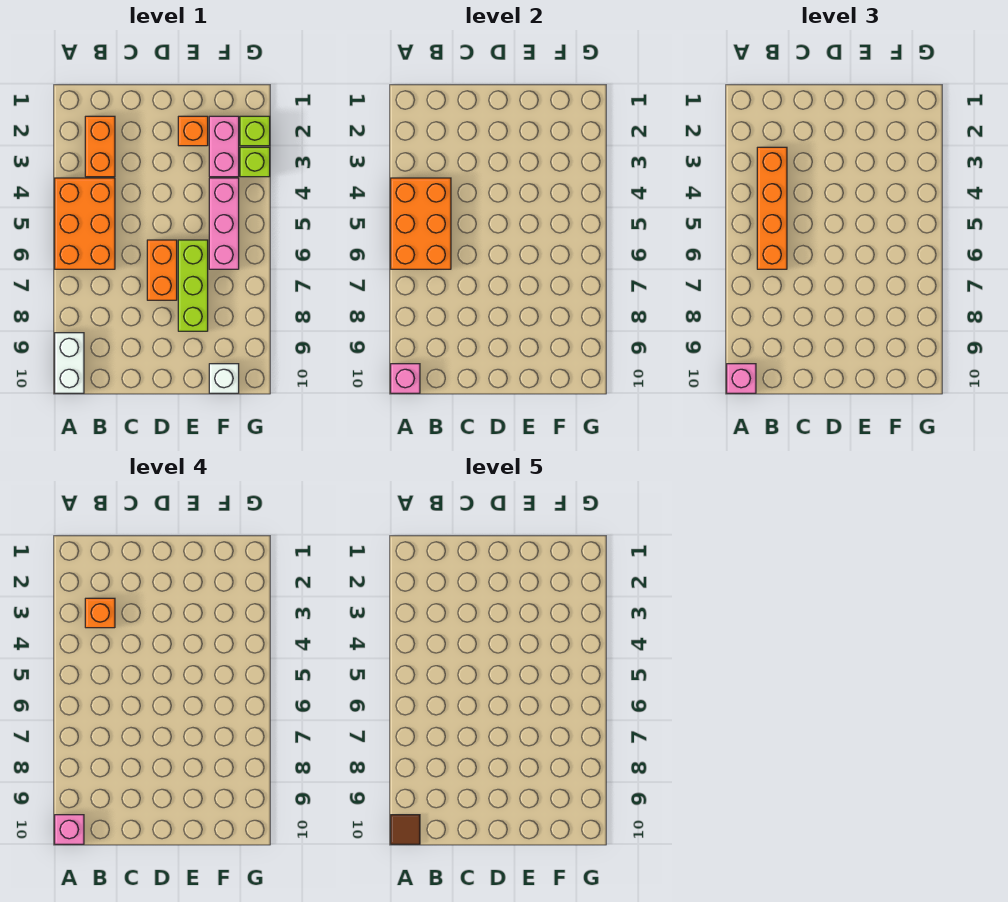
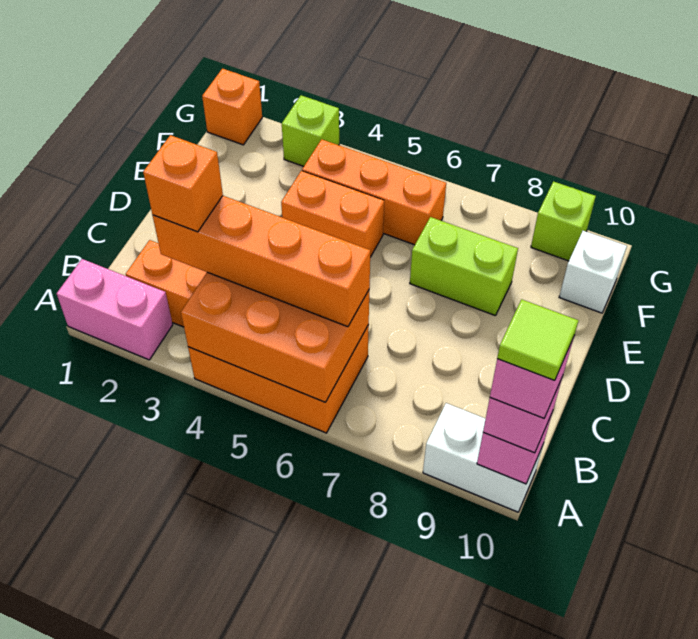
brown 1x1 tile [391,815,420,844] -> lime 1x1 tile [497,299,578,380]
orange 1x2 brick [147,240,177,300] -> orange 1x2 brick moved to [281,171,384,257]
orange 1x1 brick [178,116,208,146] -> orange 1x1 brick moved to [202,69,262,145]
lime 1x3 brick [178,240,208,331] -> lime 1x2 brick [410,217,518,316]
pink 1x2 brick [209,116,239,177] -> pink 1x2 brick moved to [57,259,173,360]
pink 1x3 brick [209,178,239,269] -> orange 1x3 brick [302,139,446,245]
lime 1x1 brick [240,116,270,146] -> lime 1x1 brick moved to [531,181,596,261]

